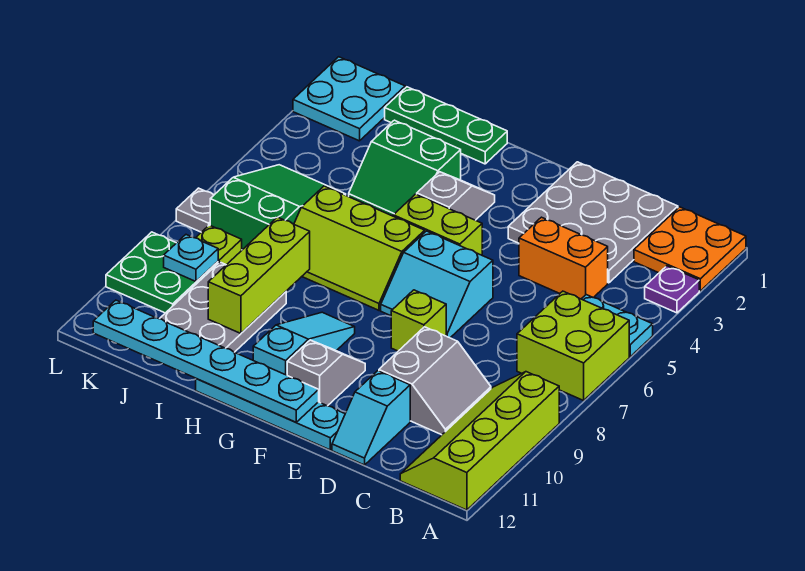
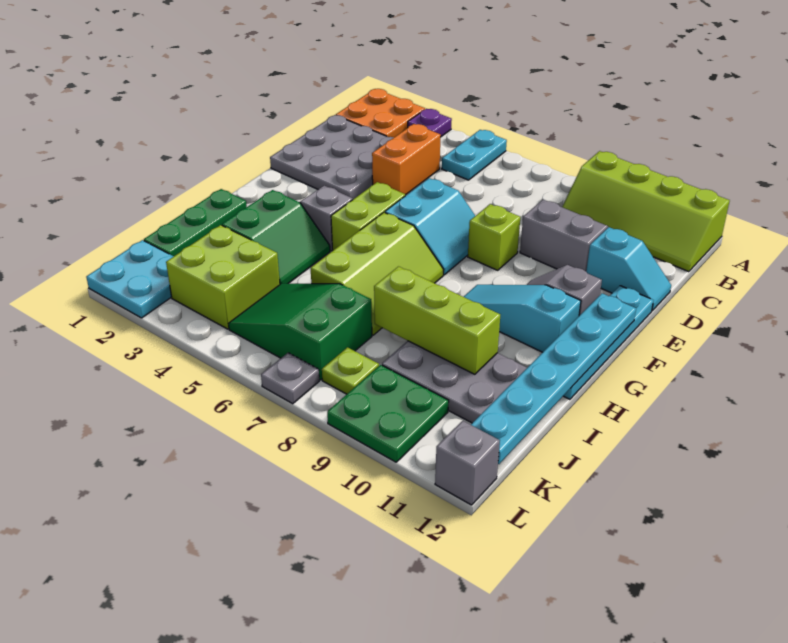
lime 2x2 brick [517,291,629,401] -> lime 2x2 brick moved to [166,225,280,329]
cyan 1x1 plate [164,235,218,281] -> none
none -> grey 1x1 brick [435,421,500,505]

